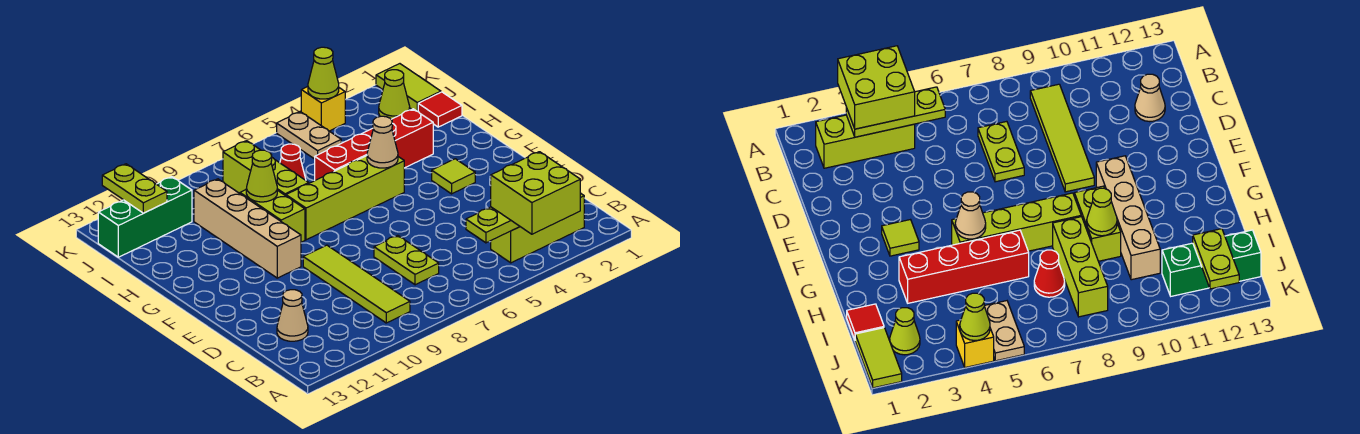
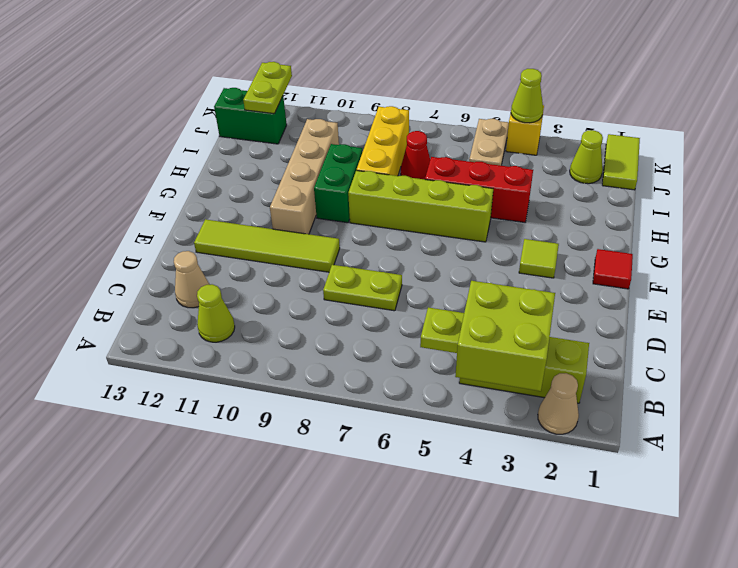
lime 1x4 tile [303,245,410,323] -> lime 1x4 tile turned to [194,219,340,272]
lime 1x2 plate [374,235,439,285] -> lime 1x2 plate turned to [323,265,402,311]
tan 1x1 cone [367,116,398,168] -> tan 1x1 cone moved to [538,373,579,434]
lime 1x2 brick [240,190,305,242] -> green 1x2 brick [314,144,363,223]
red 1x4 brick [315,109,433,180] -> red 1x3 brick [425,157,533,222]
lime 1x3 brick [223,141,309,196] -> yellow 1x3 brick [357,106,409,176]
lime 1x1 cone [246,150,277,202] -> lime 1x1 cone moved to [197,284,235,342]
red 1x1 tile [418,92,462,127] -> red 1x1 tile moved to [593,249,633,289]
green 1x3 brick [98,177,192,257] -> green 1x2 brick [214,88,287,144]

